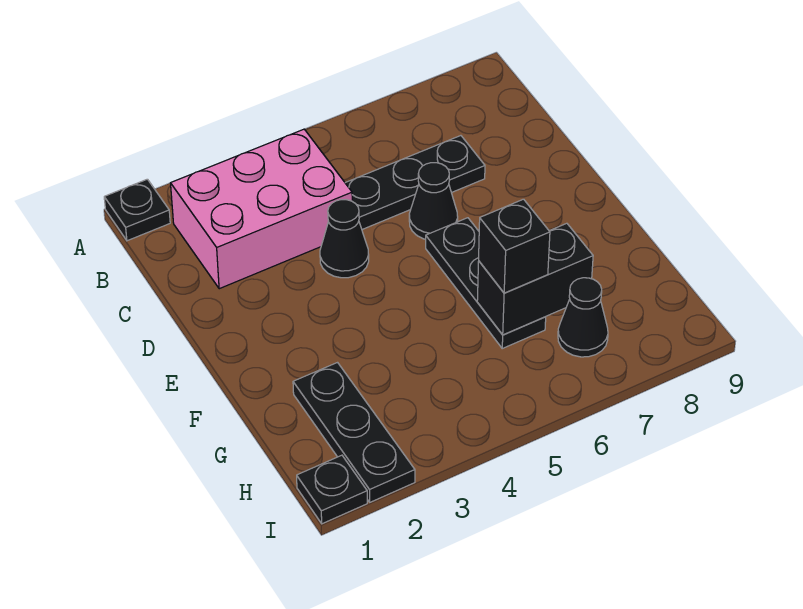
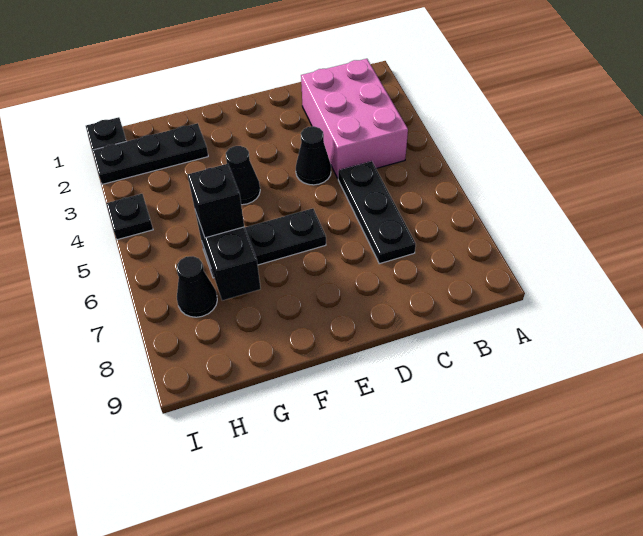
black 1x1 plate [104,179,170,241] -> black 1x1 plate moved to [106,194,153,240]
black 1x1 cone [409,163,458,239] -> black 1x1 cone moved to [226,146,260,205]

